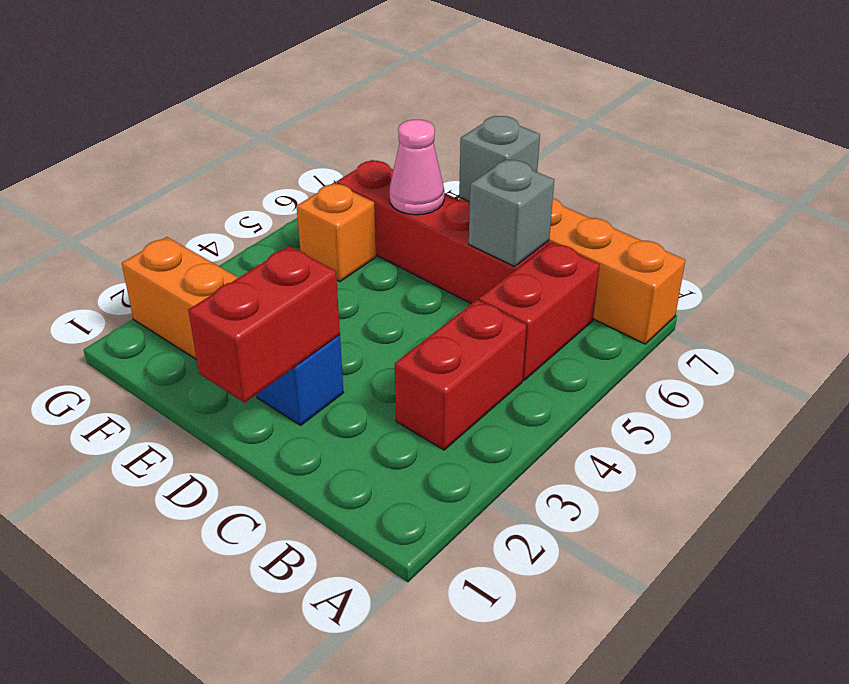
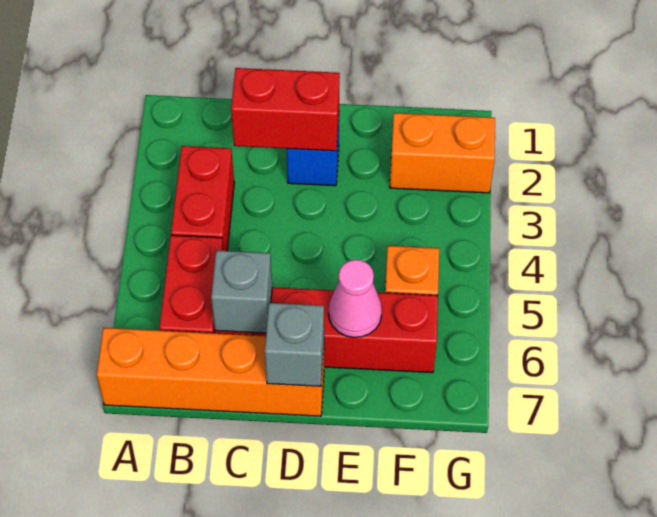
red 1x2 brick [188,246,340,403] -> red 1x2 brick turned to [231,68,340,151]

